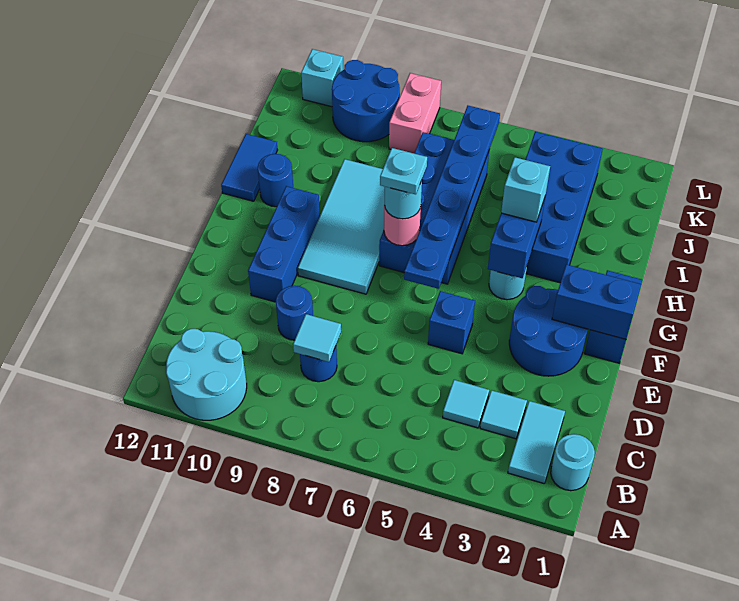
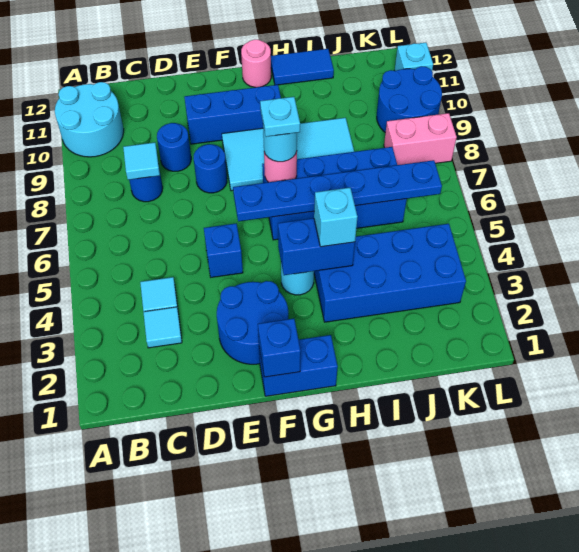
cyan 1x1 round brick [551,434,595,491] -> none
cyan 1x2 tile [508,401,565,483] -> none
blue 1x2 brick [552,265,641,339] -> blue 1x1 brick [258,319,301,377]
none -> pink 1x1 round brick [241,40,271,87]
blue 1x1 round brick [258,154,293,207] -> blue 1x1 round brick moved to [193,144,227,193]

